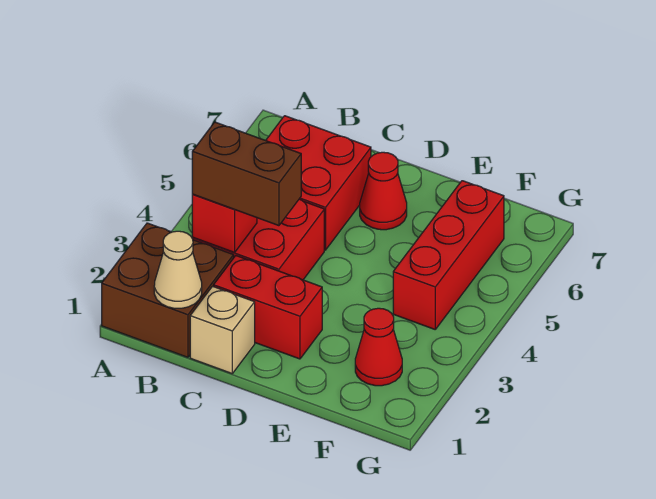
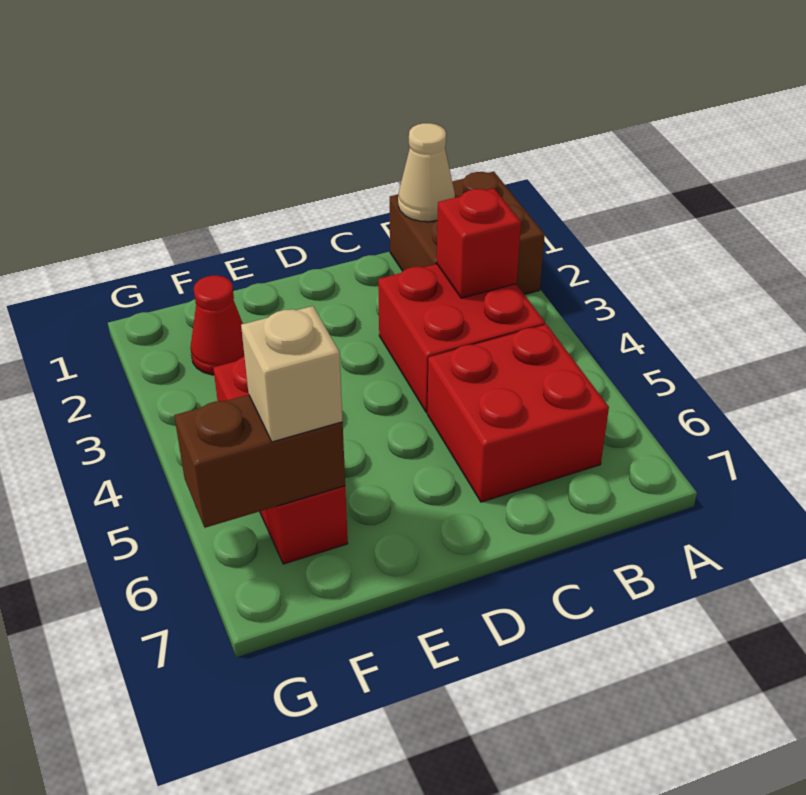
brown 1x2 brick [192,122,301,226] -> brown 1x2 brick moved to [174,395,345,528]
tan 1x1 brick [190,286,255,373] -> tan 1x1 brick moved to [241,306,343,442]
red 1x2 brick [214,256,322,359] -> none
red 1x1 cone [360,152,407,230] -> none

